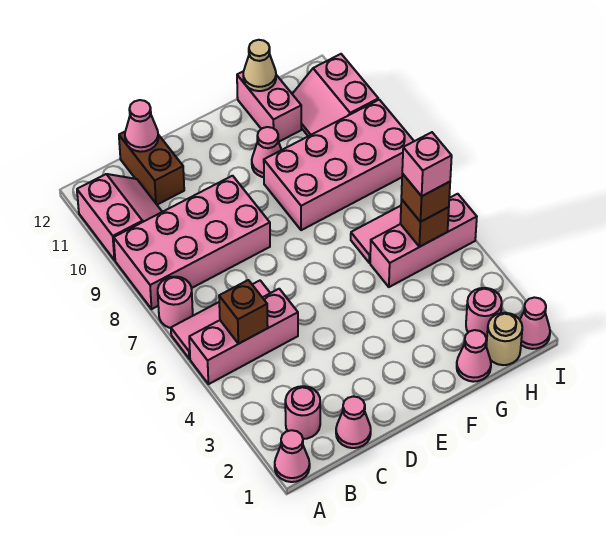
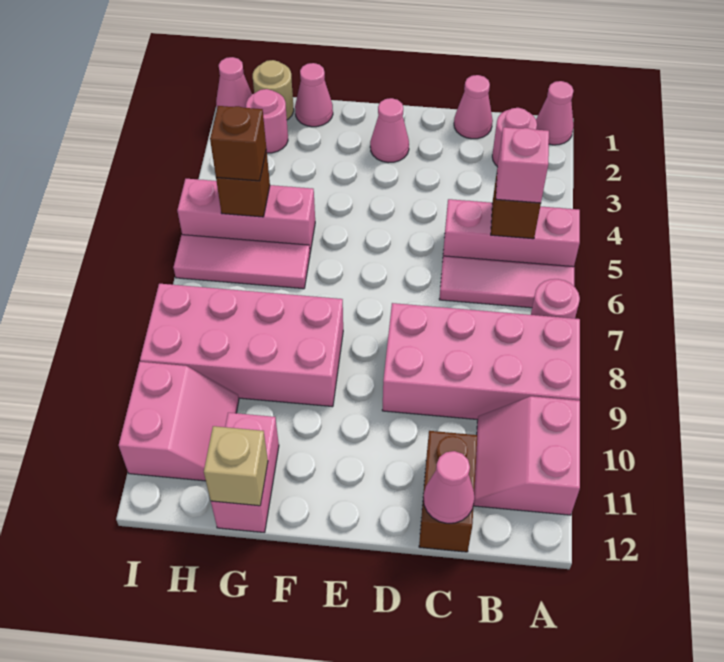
pink 1x1 cone [252,127,281,177] -> pink 1x1 cone moved to [370,98,409,163]
tan 1x1 cone [243,40,276,91] -> tan 1x1 brick [204,426,268,506]
pink 1x1 brick [402,132,452,196] -> pink 1x1 brick moved to [496,127,549,203]

